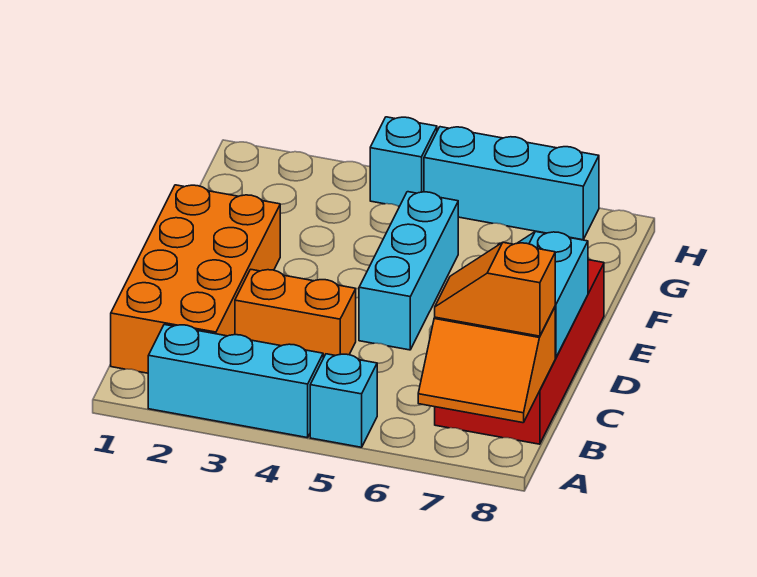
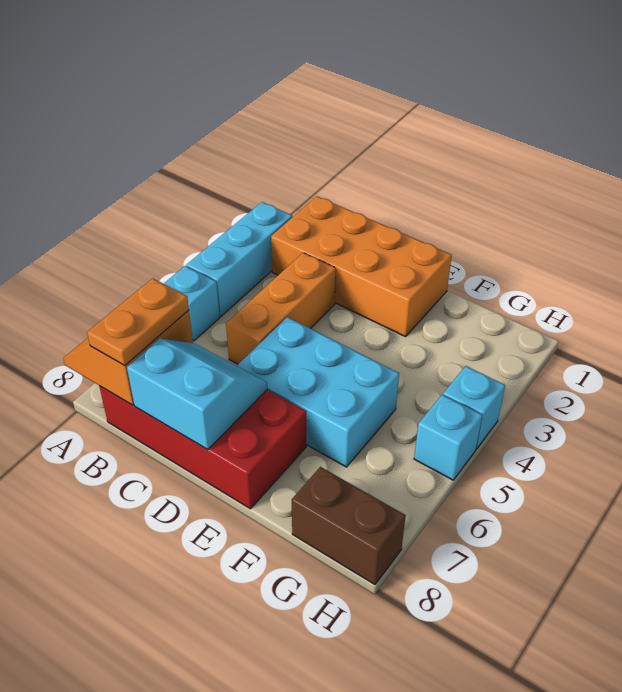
orange 1x2 slope [435,242,555,336] -> orange 1x2 plate [87,278,189,366]
orange 1x2 brick [235,269,356,358] -> orange 1x3 brick [226,253,336,364]
cyan 1x3 brick [359,192,458,350] -> cyan 2x3 brick [237,317,399,467]
none -> brown 1x2 brick [292,467,406,584]
cyan 1x3 brick [424,127,599,240] -> cyan 1x1 brick [414,395,482,480]

